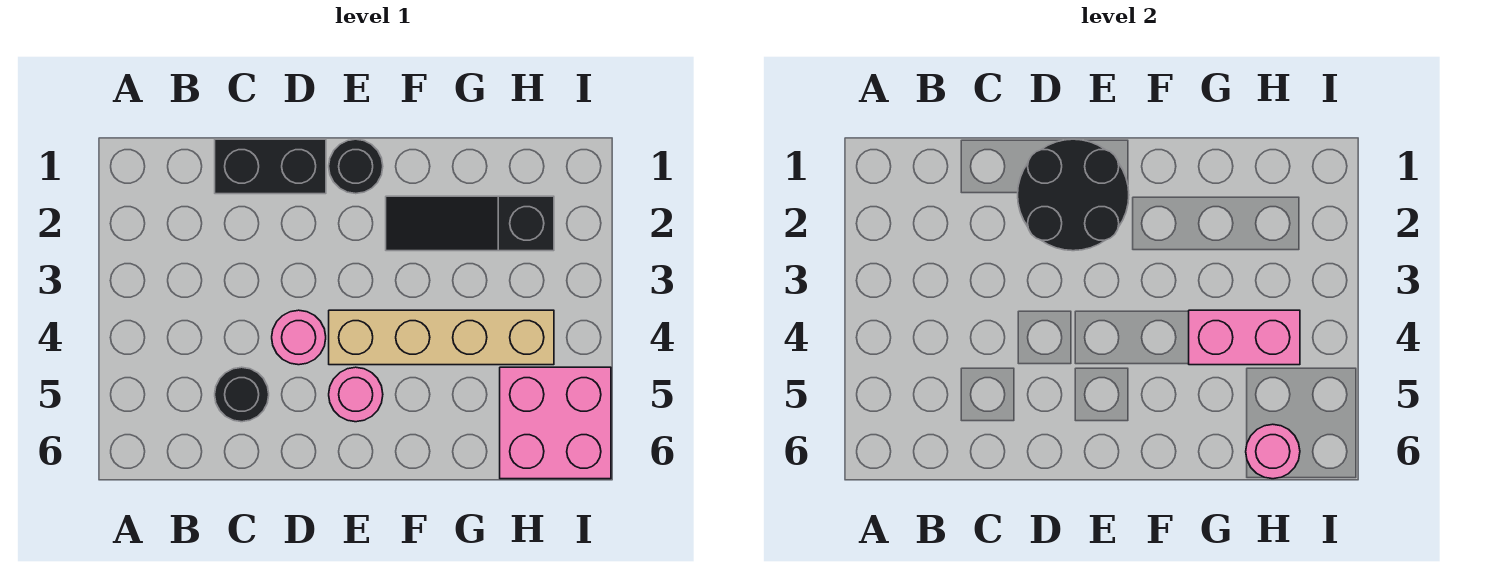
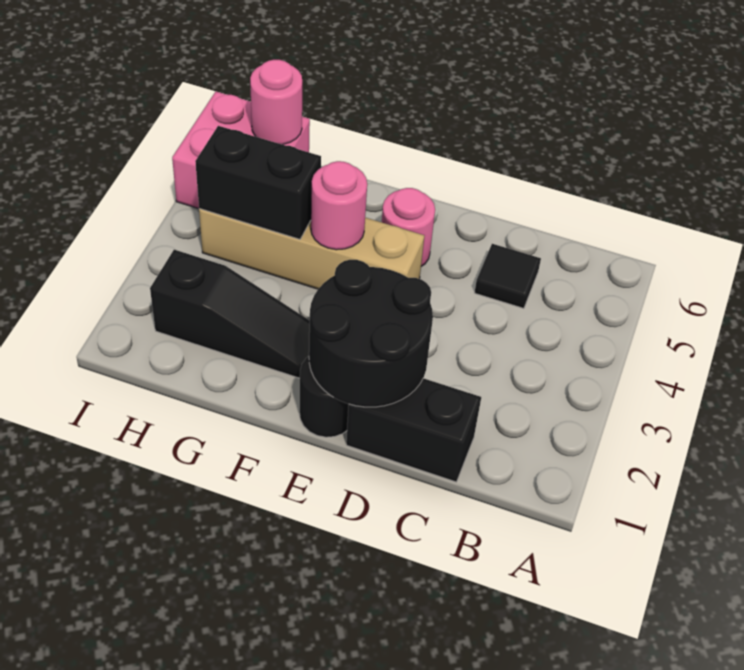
black 1x1 round brick [215,367,269,422] -> black 1x1 tile [475,244,541,308]
pink 1x1 round brick [272,310,326,365] -> pink 1x1 round brick moved to [311,161,367,250]
pink 1x2 brick [1189,310,1300,365] -> black 1x2 brick [195,126,321,239]

